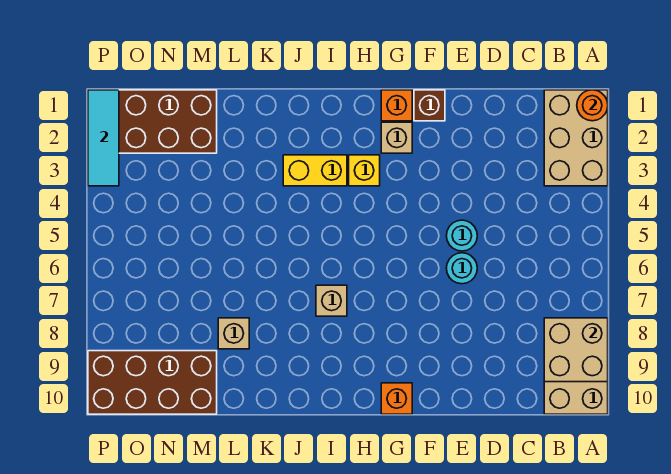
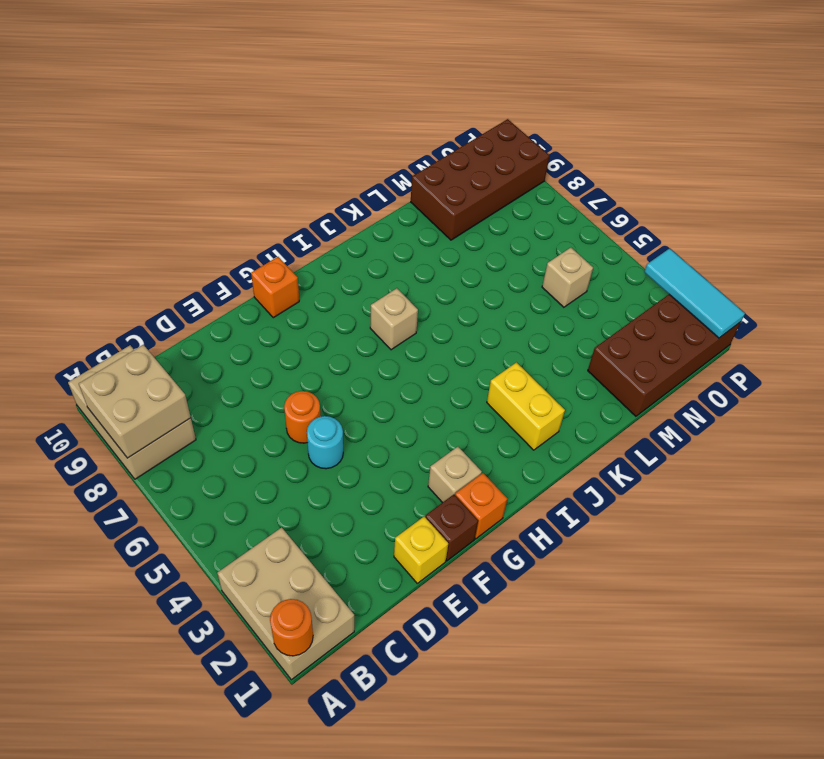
cyan 1x1 round brick [446,253,477,284] -> orange 1x1 round brick [284,391,321,443]
yellow 1x1 brick [349,155,380,186] -> yellow 1x1 brick moved to [394,517,448,583]
yellow 1x2 brick [283,155,347,186] -> yellow 1x2 brick turned to [487,362,565,450]
tan 1x1 brick [218,318,249,349] -> tan 1x1 brick moved to [542,248,593,307]

